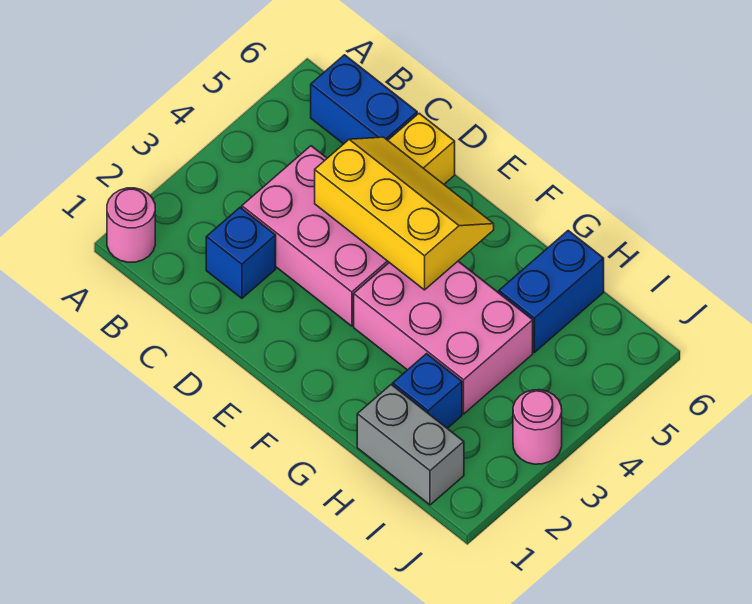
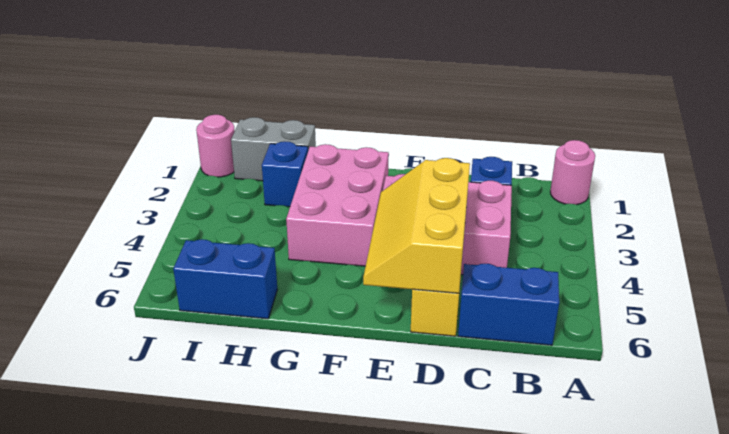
yellow 2x3 slope [315,137,494,290] -> yellow 2x3 slope turned to [363,158,470,293]
pink 2x3 brick [354,261,533,414] -> pink 2x3 brick turned to [286,144,389,266]
blue 1x2 brick [499,231,604,352] -> blue 1x2 brick turned to [173,239,277,319]
pink 1x1 round brick [513,390,562,464] -> pink 1x1 round brick moved to [196,115,235,177]

